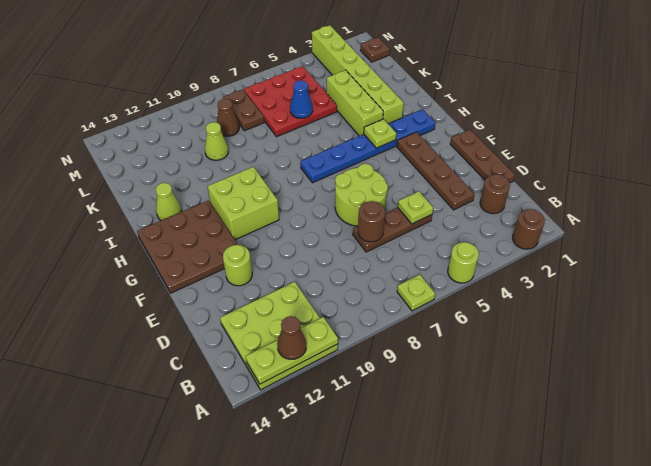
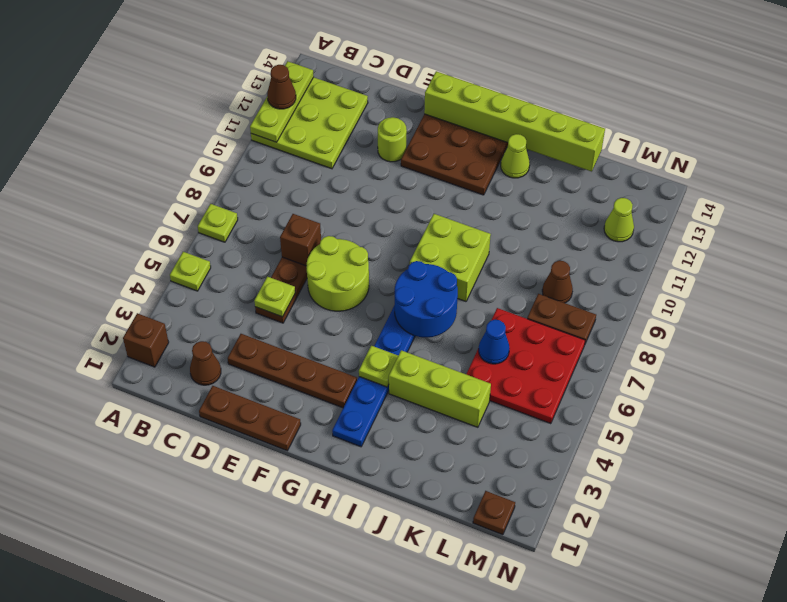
brown 1x1 round brick [512,209,545,249] -> brown 1x1 brick [123,313,169,367]
lime 1x1 round brick [448,242,479,283] -> lime 1x1 plate [170,252,211,291]
brown 1x1 round brick [480,174,510,214] -> brown 1x1 cone [190,341,221,385]
brown 1x1 round brick [358,201,385,242] -> brown 1x1 brick [280,214,321,266]
lime 2x2 brick [208,167,279,240] -> lime 2x2 brick moved to [410,214,491,301]
none -> blue 2x2 round brick [395,261,458,337]
lime 1x6 brick [312,25,404,124] -> lime 1x6 brick moved to [424,71,605,172]
lime 1x1 cone [205,122,228,160] -> lime 1x1 cone moved to [604,198,634,242]

